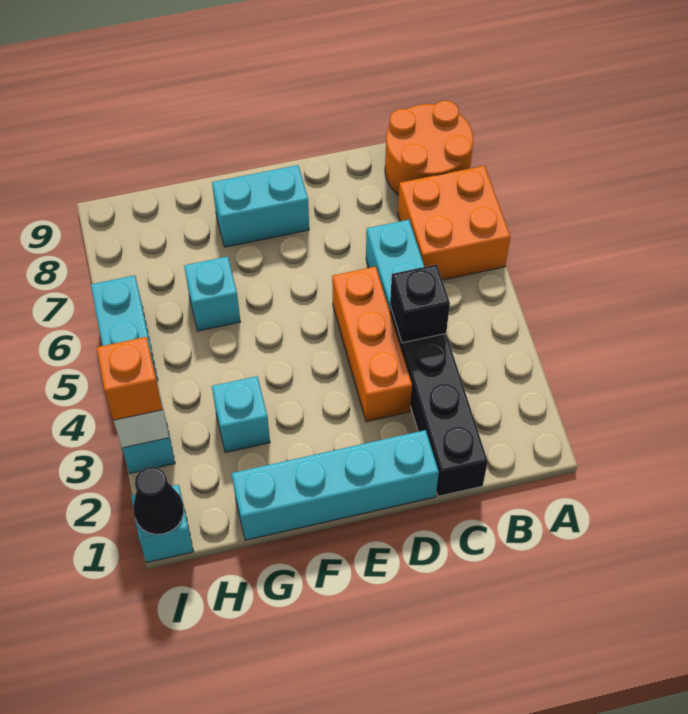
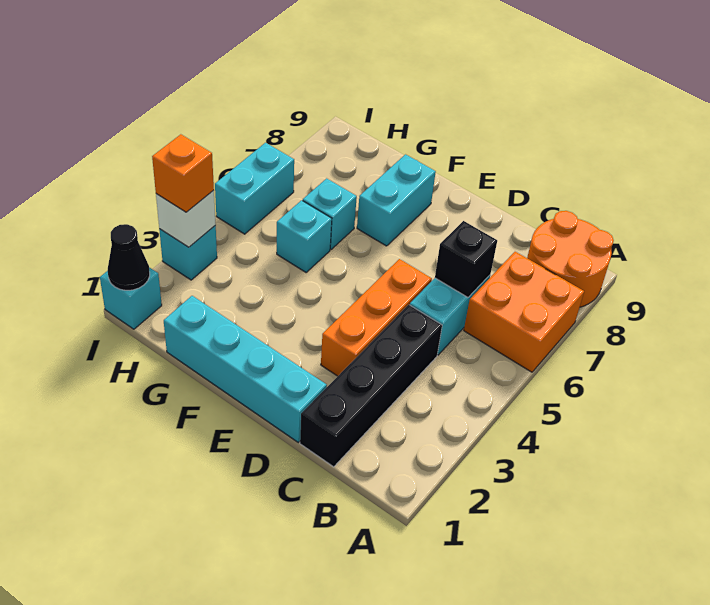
black 1x1 brick [390,264,450,343] -> black 1x1 brick moved to [435,221,497,297]
cyan 1x2 brick [212,165,309,247] -> cyan 1x2 brick turned to [357,154,436,246]
cyan 1x1 brick [212,376,270,453] -> cyan 1x1 brick moved to [277,200,332,272]

